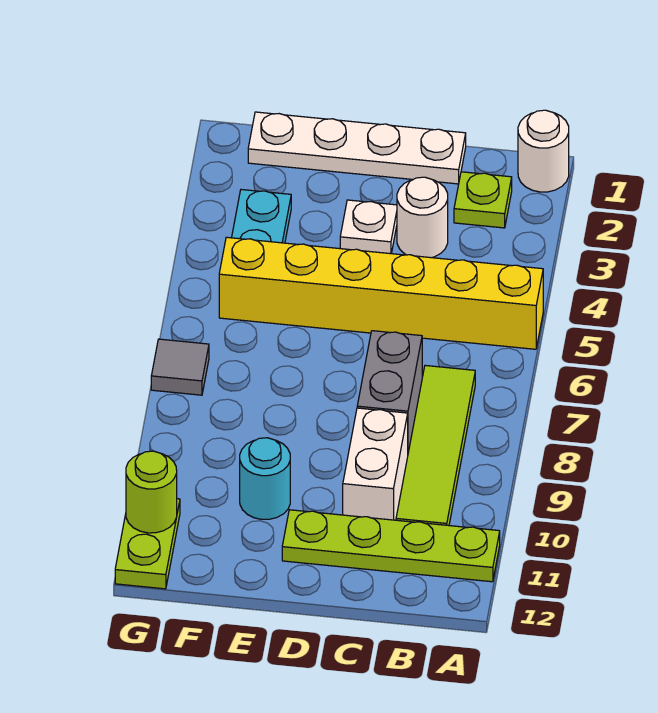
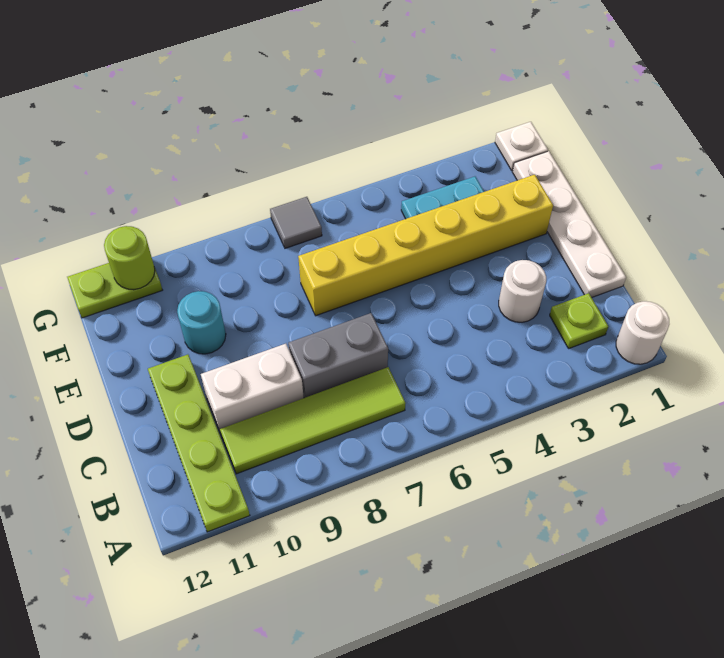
yellow 1x6 brick [219,237,543,349] -> yellow 1x6 brick turned to [298,175,553,316]
white 1x1 plate [340,200,397,254] -> white 1x1 plate moved to [495,122,548,171]

